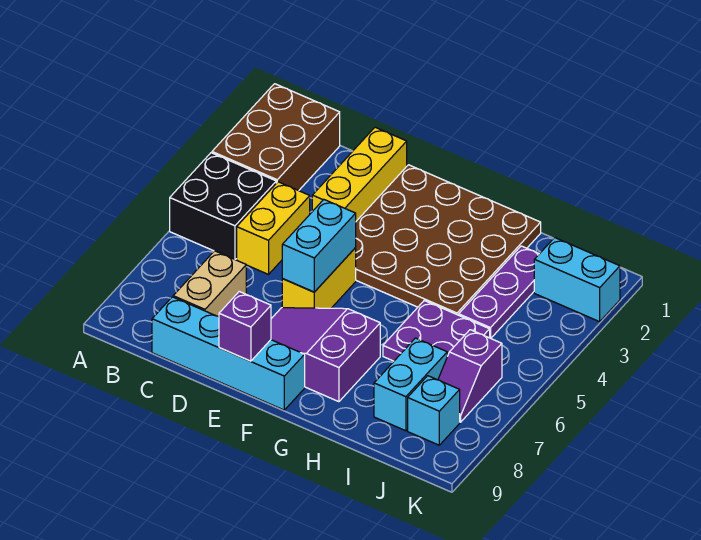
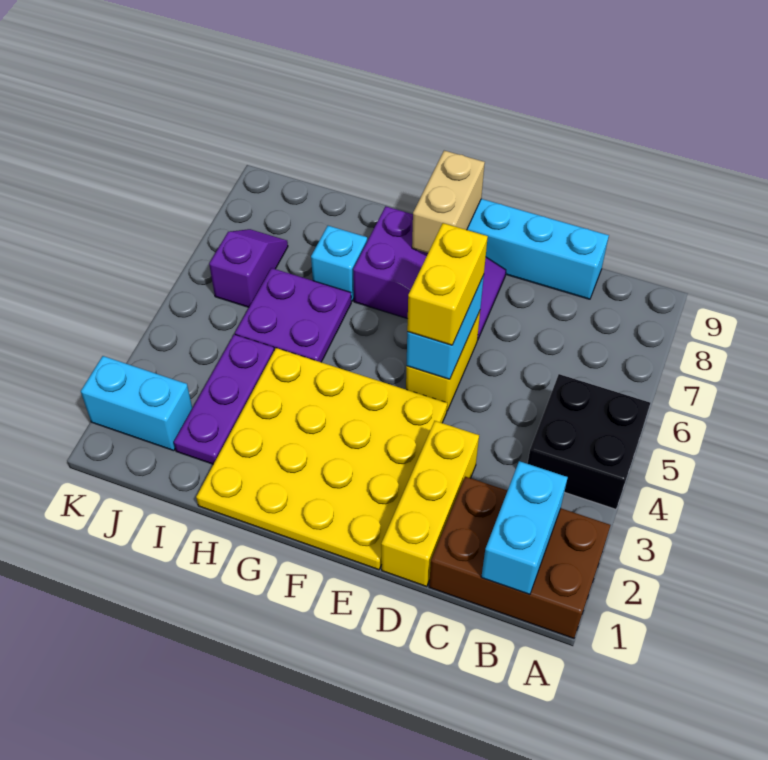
brown 2x3 brick [212,84,340,191] -> brown 2x3 brick turned to [429,477,611,638]
yellow 1x2 brick [237,182,310,274] -> yellow 1x2 brick moved to [407,223,488,345]
tan 1x2 brick [173,251,246,317] -> tan 1x2 brick moved to [412,151,485,253]
brown 4x4 plate [355,165,541,315] -> yellow 4x4 plate [196,348,447,570]
purple 1x1 brick [219,292,271,361] -> none
cyan 1x2 brick [374,338,447,431] -> cyan 1x2 brick moved to [481,461,568,595]
cyan 1x1 brick [408,376,460,445] -> cyan 1x1 brick moved to [311,226,367,301]

